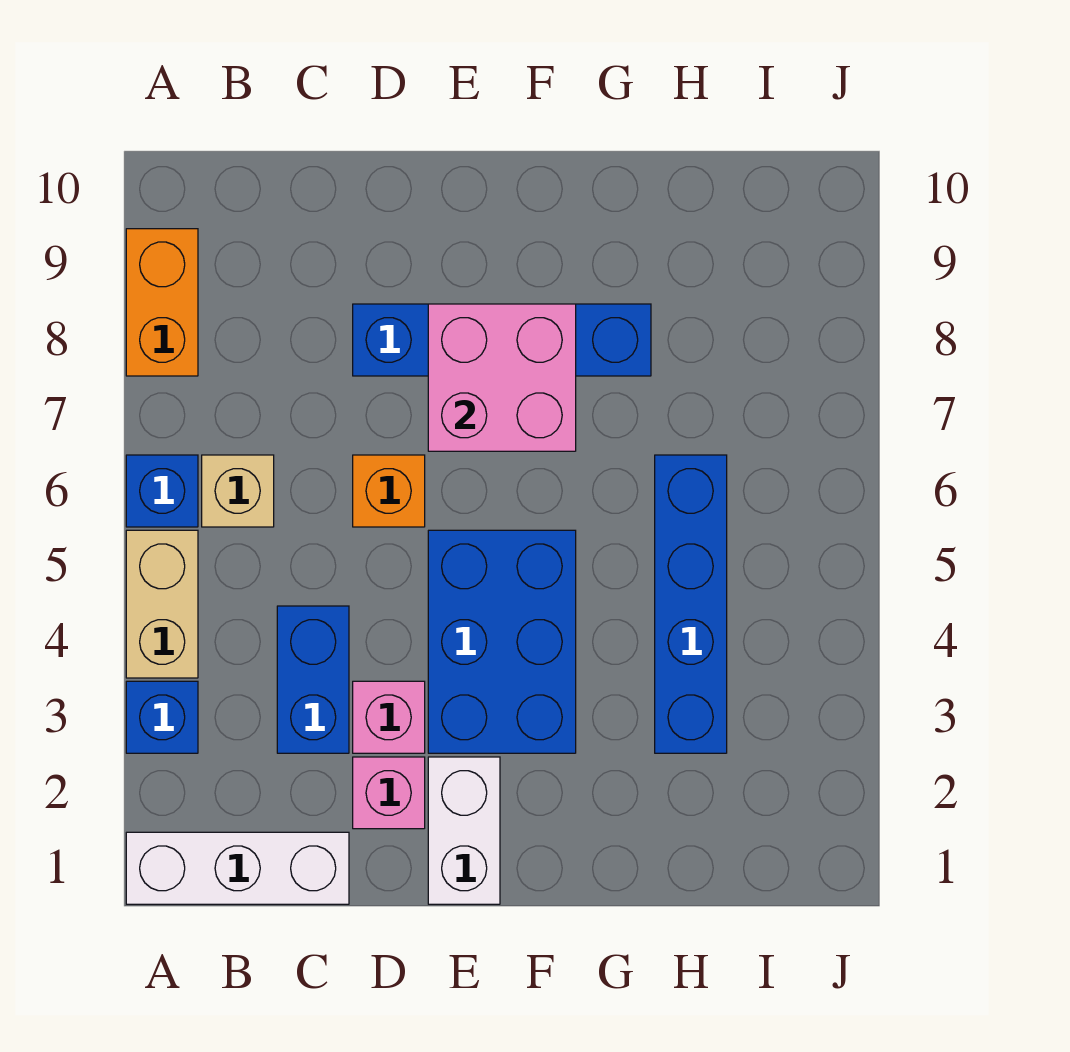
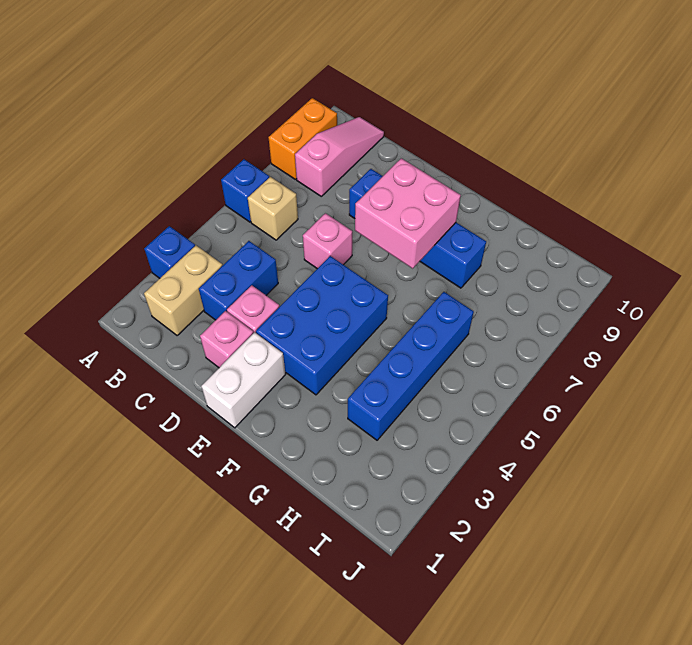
white 1x3 brick [126,832,349,904] -> none
tan 1x2 brick [126,530,198,678] -> tan 1x2 brick moved to [144,246,222,336]
none -> pink 1x3 slope [295,117,384,196]
orange 1x1 brick [353,455,425,527] -> pink 1x1 brick [303,213,352,269]

